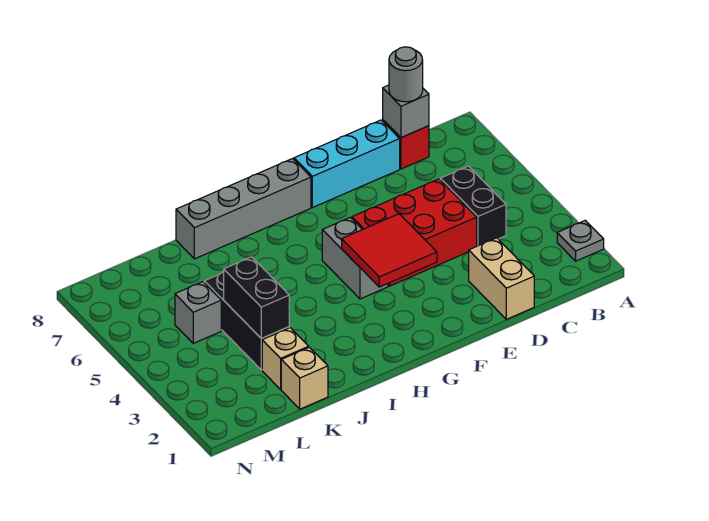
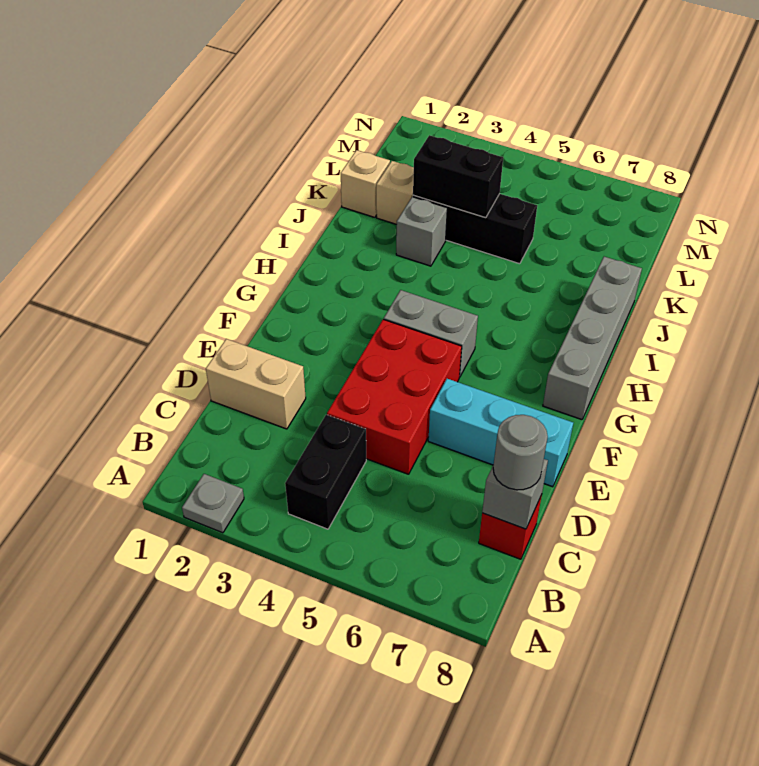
black 1x2 brick [440,166,506,246] -> black 1x2 brick turned to [285,415,366,529]
cyan 1x3 brick [294,120,400,208] -> cyan 1x3 brick turned to [428,379,573,487]
red 2x2 tile [342,214,437,287] -> none
grey 1x1 brick [175,282,221,343] -> grey 1x1 brick moved to [396,197,447,266]

